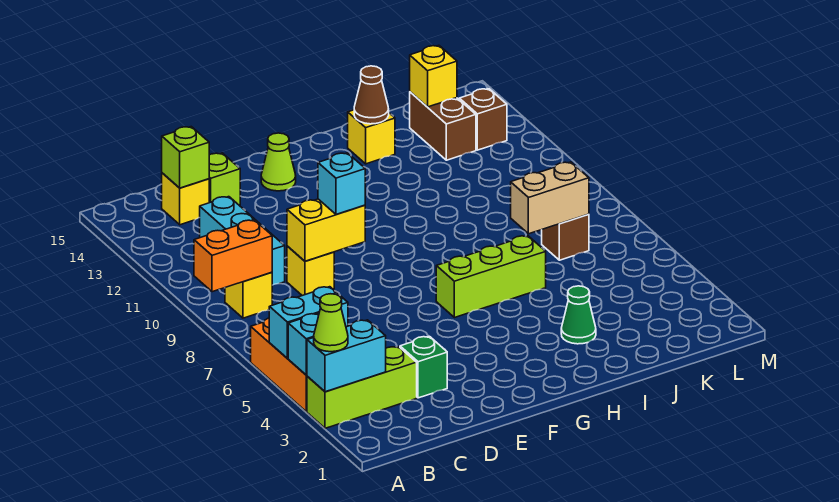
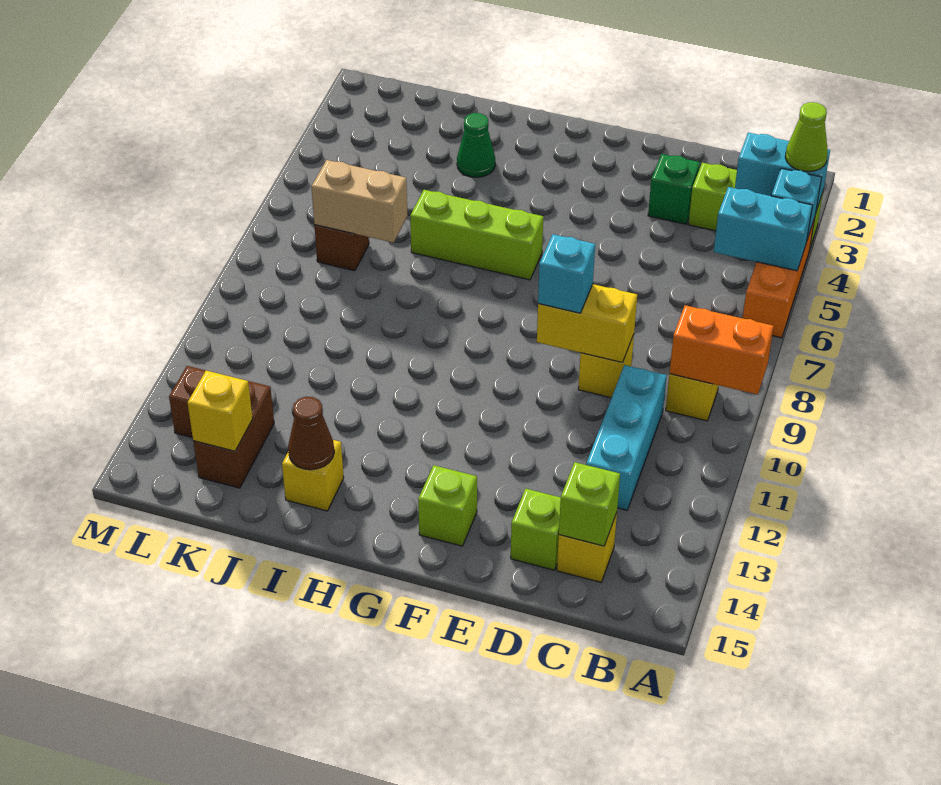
lime 1x1 cone [261,133,296,191] -> lime 1x1 brick [418,465,477,546]

